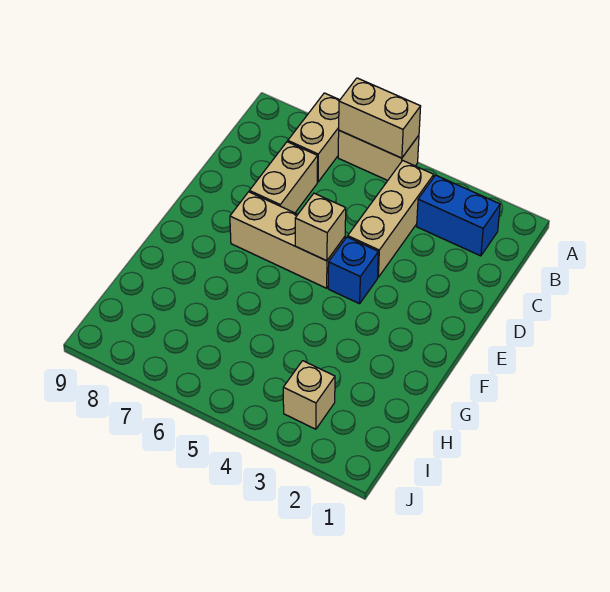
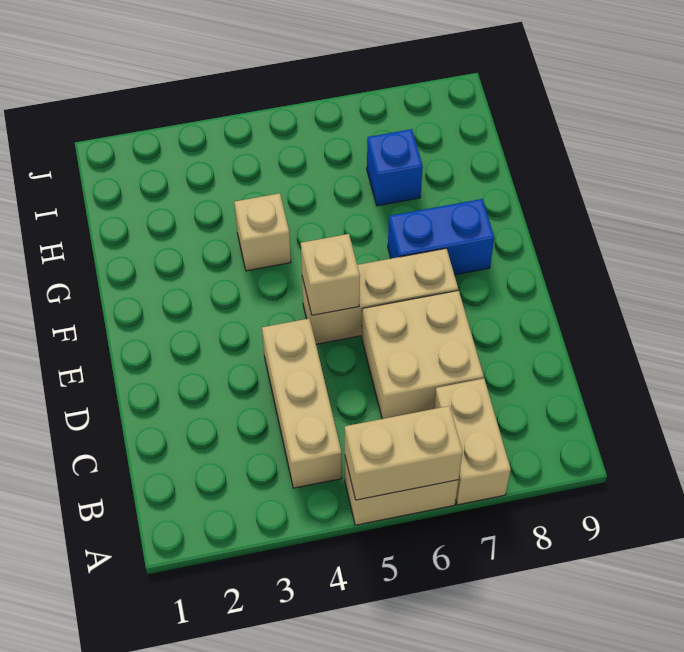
blue 1x2 brick [417,175,500,256] -> blue 1x2 brick moved to [388,199,494,275]
tan 1x2 brick [250,142,318,213] -> tan 2x2 brick [362,291,484,419]
blue 1x1 brick [328,237,378,304] -> blue 1x1 brick moved to [367,129,423,206]
tan 1x1 brick [283,361,335,429] -> tan 1x1 brick moved to [234,193,291,271]

